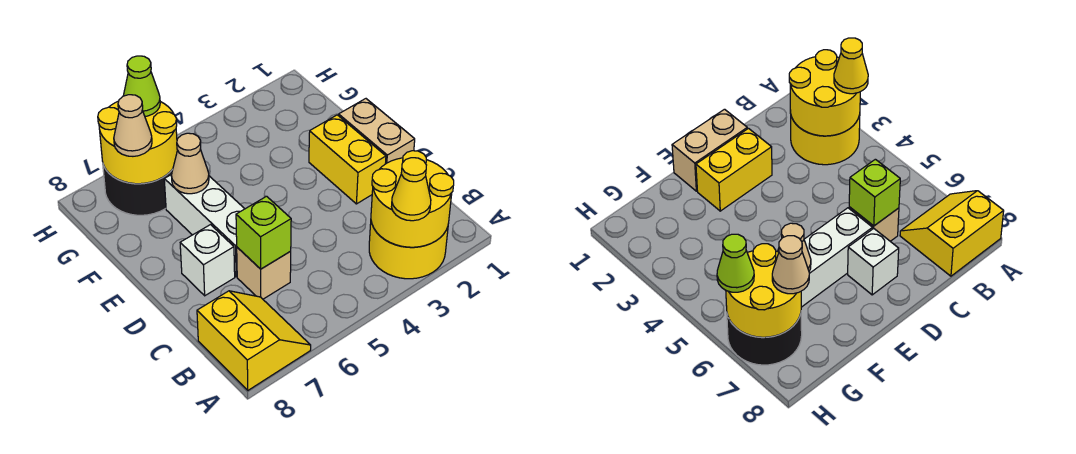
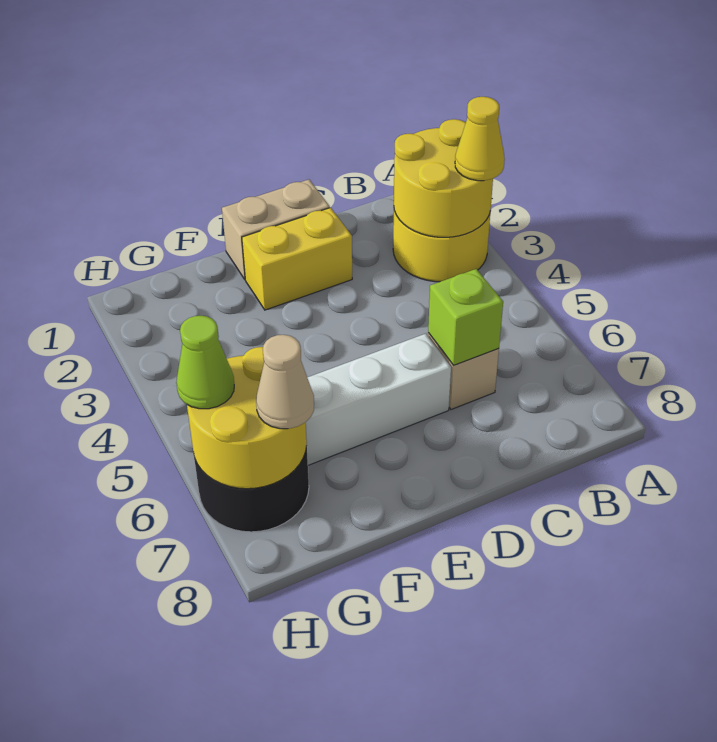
yellow 2x2 slope [197,291,311,390] -> none
white 1x1 brick [180,225,235,296] -> none
tan 1x1 cone [171,133,209,194] -> none

